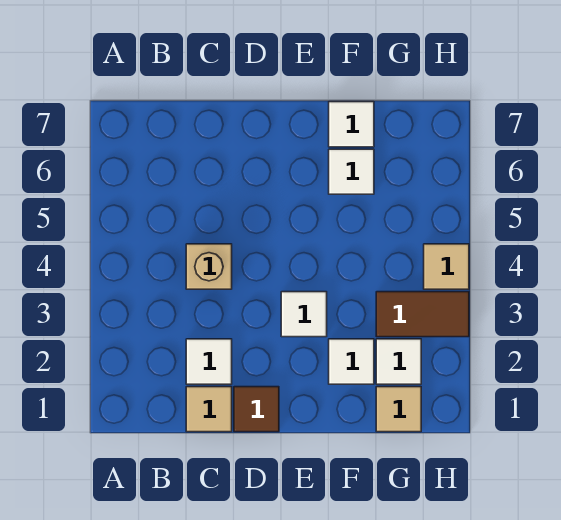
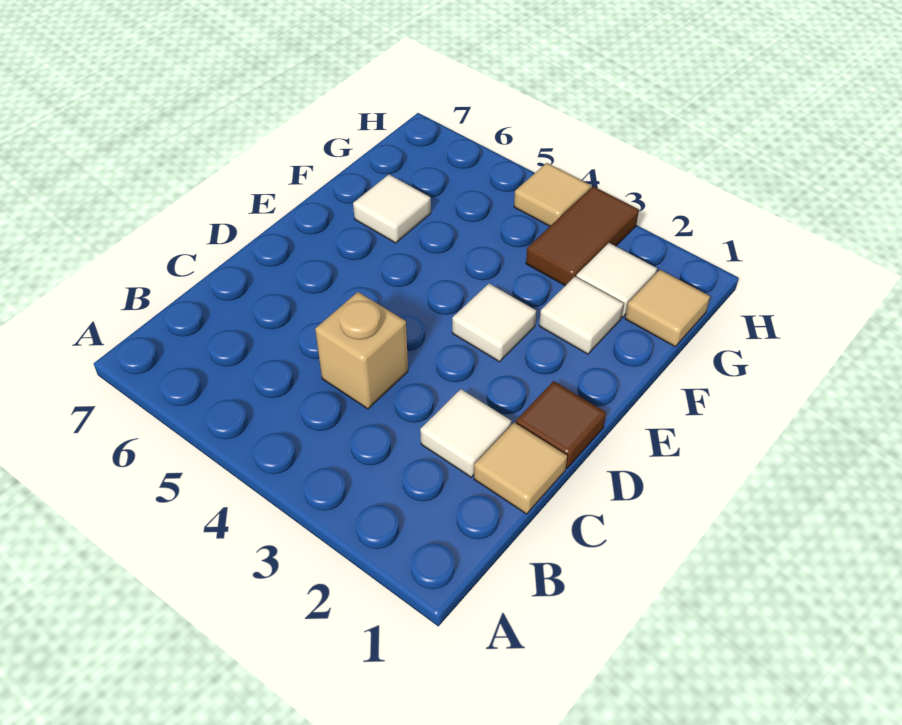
white 1x1 tile [329,102,374,147] -> none

